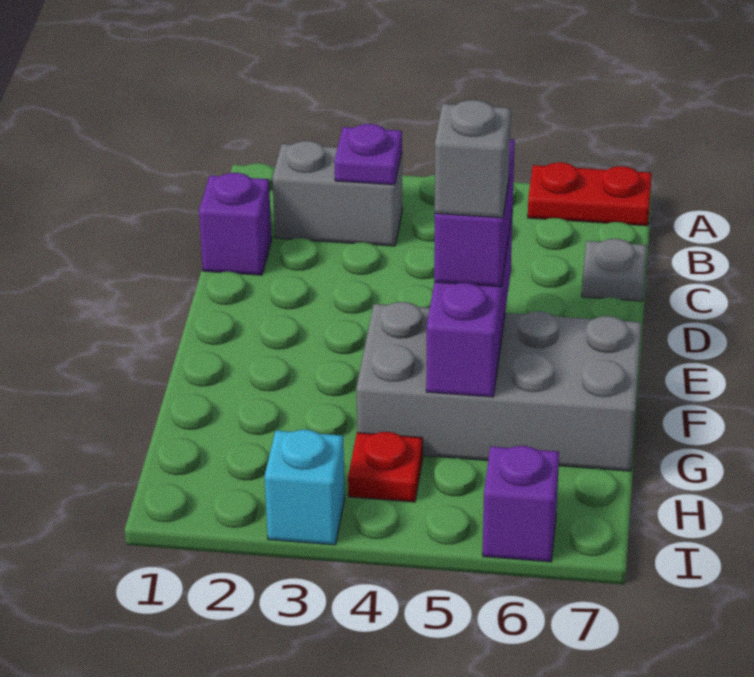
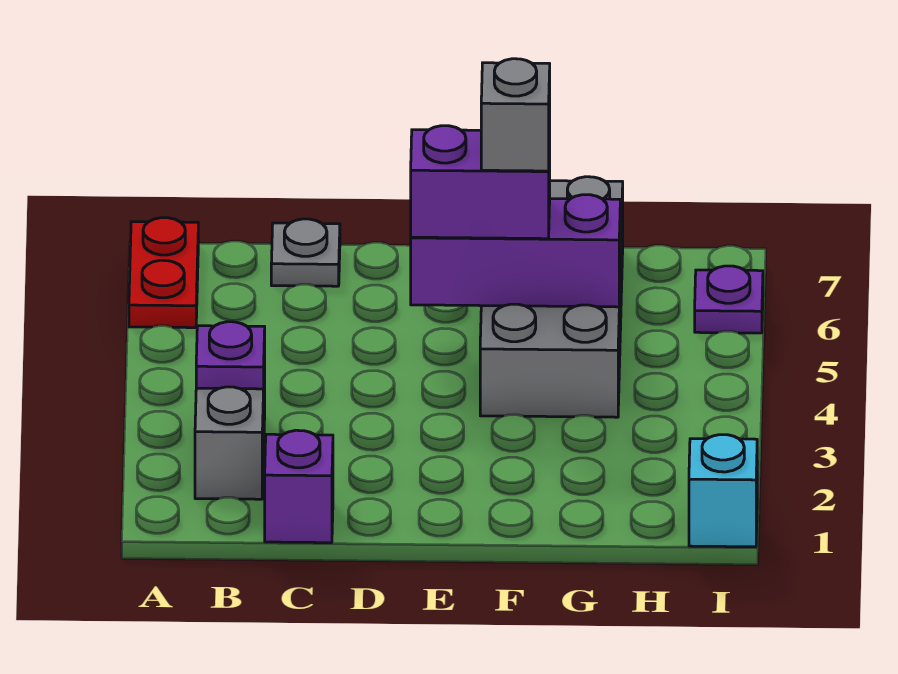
red 1x1 plate [348,432,423,502] -> none
cyan 1x1 brick [265,430,345,545] -> cyan 1x1 brick moved to [689,435,757,547]
purple 1x1 brick [483,446,559,562] -> purple 1x1 plate [695,266,763,333]

